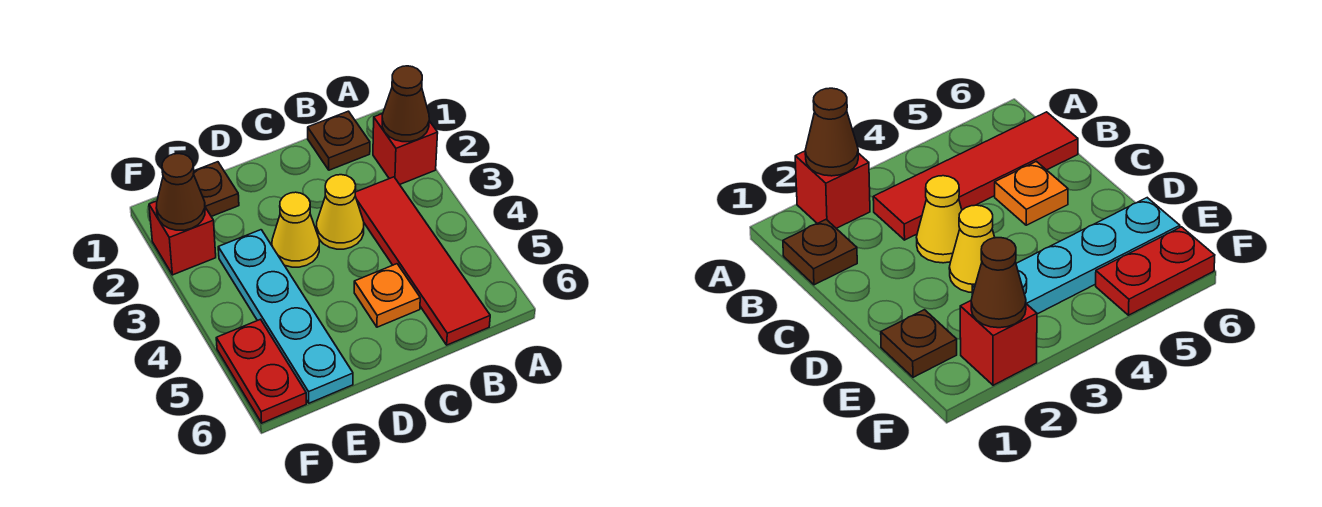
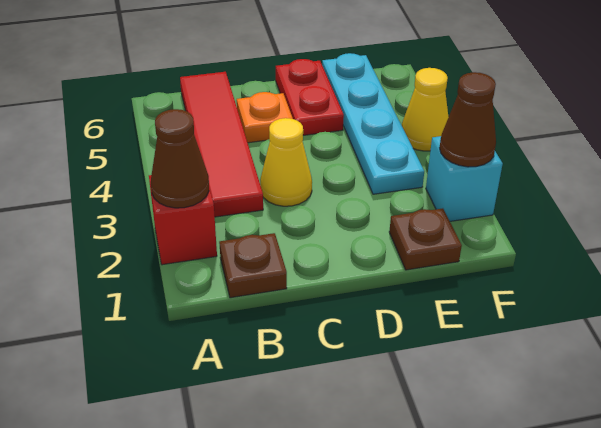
yellow 1x1 cone [272,192,319,267] -> yellow 1x1 cone moved to [402,68,449,151]
red 1x1 brick [149,201,216,275] -> cyan 1x1 brick [426,136,503,221]
red 1x2 plate [216,319,306,423] -> red 1x2 plate moved to [276,59,344,135]

